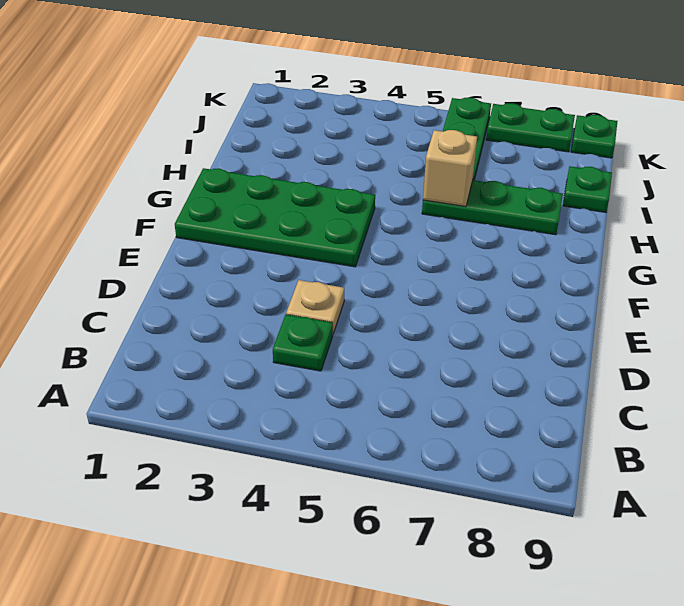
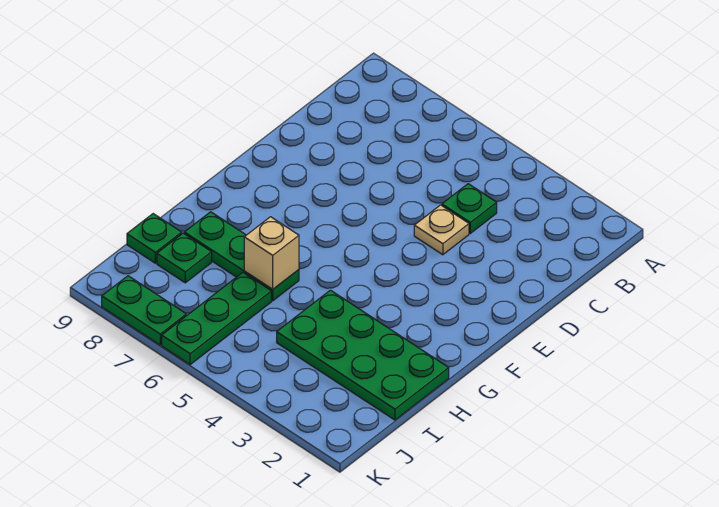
green 2x4 plate [175,168,375,267] -> green 2x4 plate moved to [277,290,449,420]
green 1x1 plate [571,115,617,158] -> green 1x1 plate moved to [157,233,212,283]

